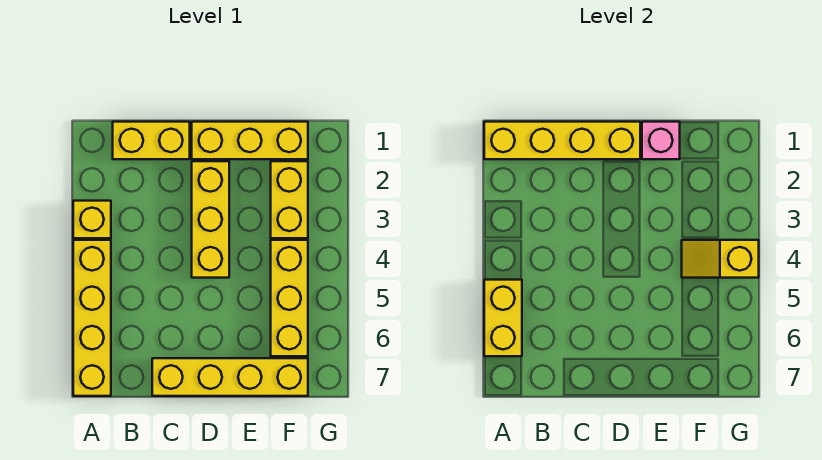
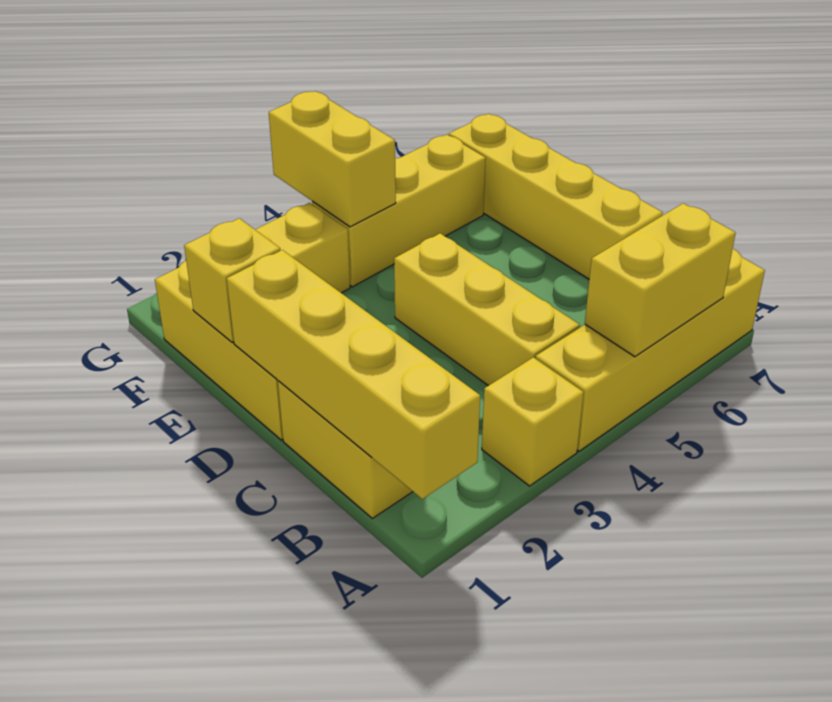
yellow 1x3 brick [192,161,229,278] -> yellow 1x3 brick turned to [394,233,580,386]
pink 1x1 brick [642,122,680,159] -> yellow 1x1 brick [184,218,280,342]
yellow 1x2 slope [682,240,759,278] -> yellow 1x2 brick [269,91,396,227]

